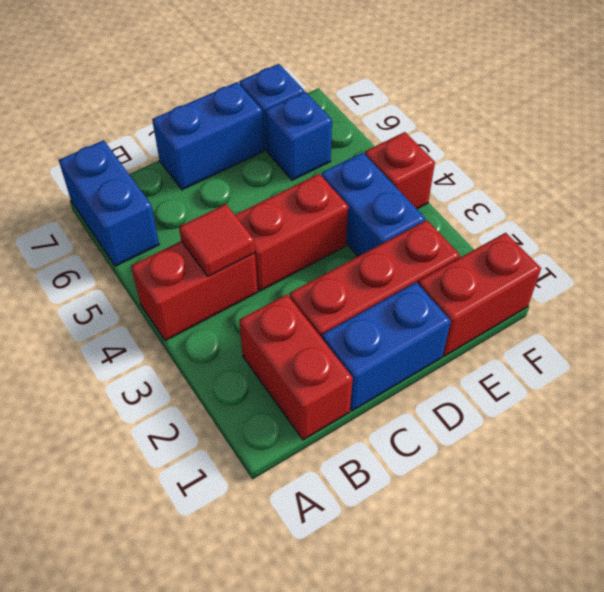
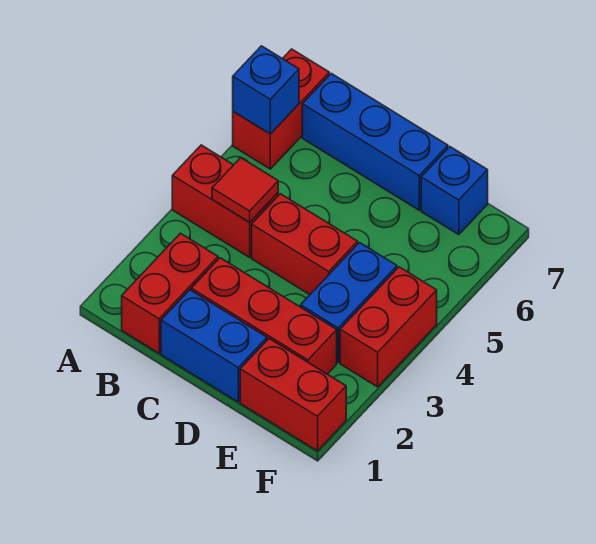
blue 1x2 brick [59,140,159,266] -> red 1x2 brick [233,49,329,169]
blue 1x2 brick [152,82,264,190] -> blue 1x3 brick [302,73,448,210]
blue 1x1 brick [265,92,332,180] -> blue 1x1 brick moved to [233,46,299,134]
red 1x1 brick [365,132,435,209] -> red 1x2 brick [340,267,437,387]

